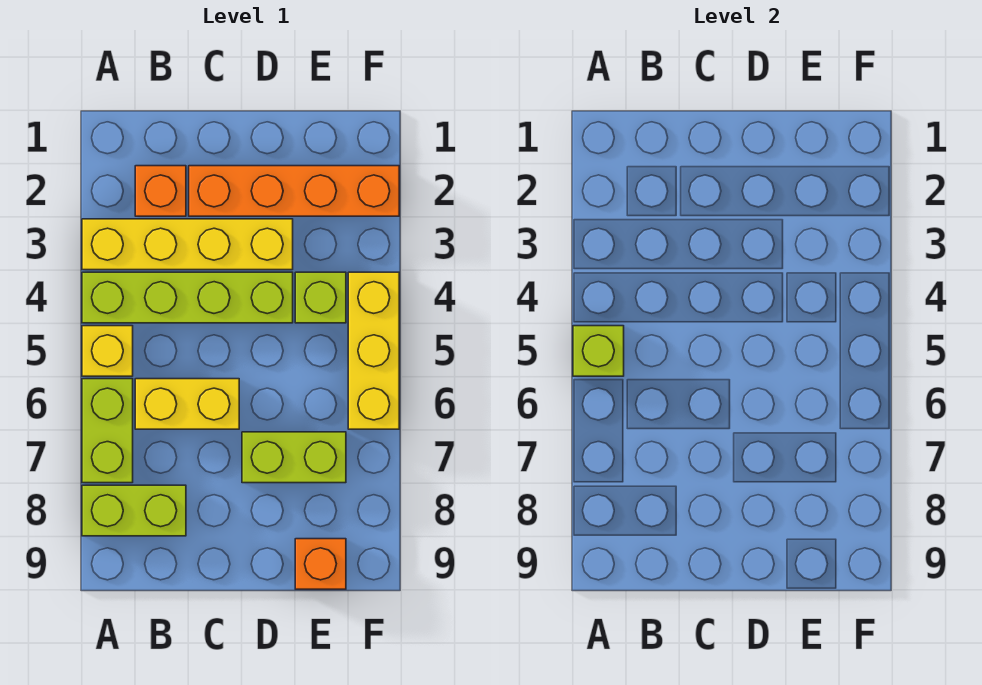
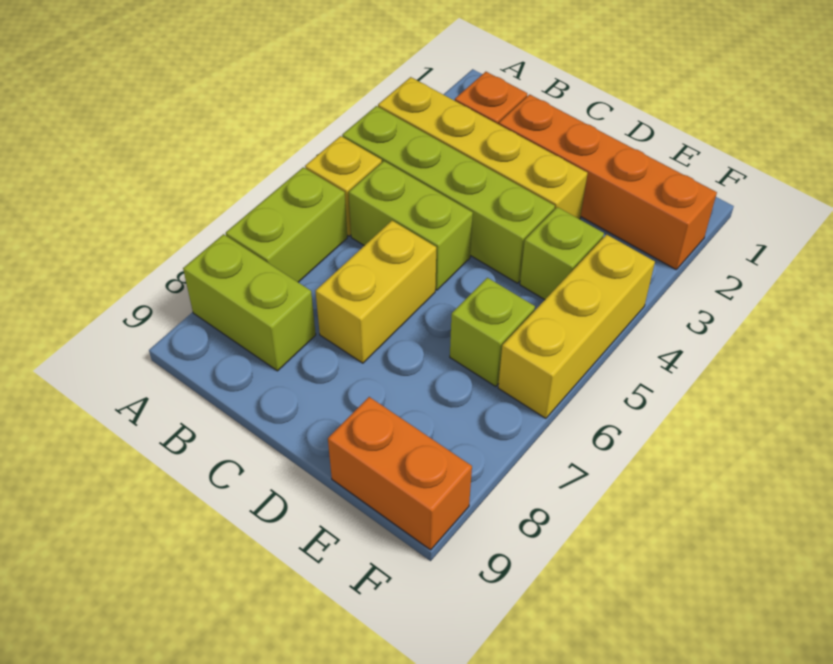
lime 1x1 brick [573,326,624,376] -> lime 1x1 brick moved to [450,278,535,386]
yellow 1x2 brick [135,379,239,429] -> yellow 1x2 brick turned to [316,221,436,363]
lime 1x2 brick [242,432,346,483] -> lime 1x2 brick moved to [349,161,473,290]
orange 1x1 brick [295,539,346,589] -> orange 1x2 brick [328,397,472,550]

